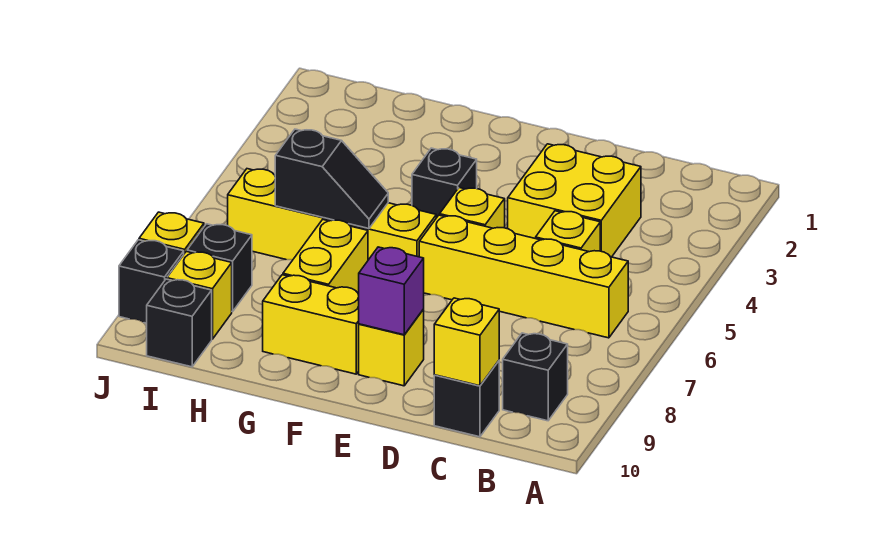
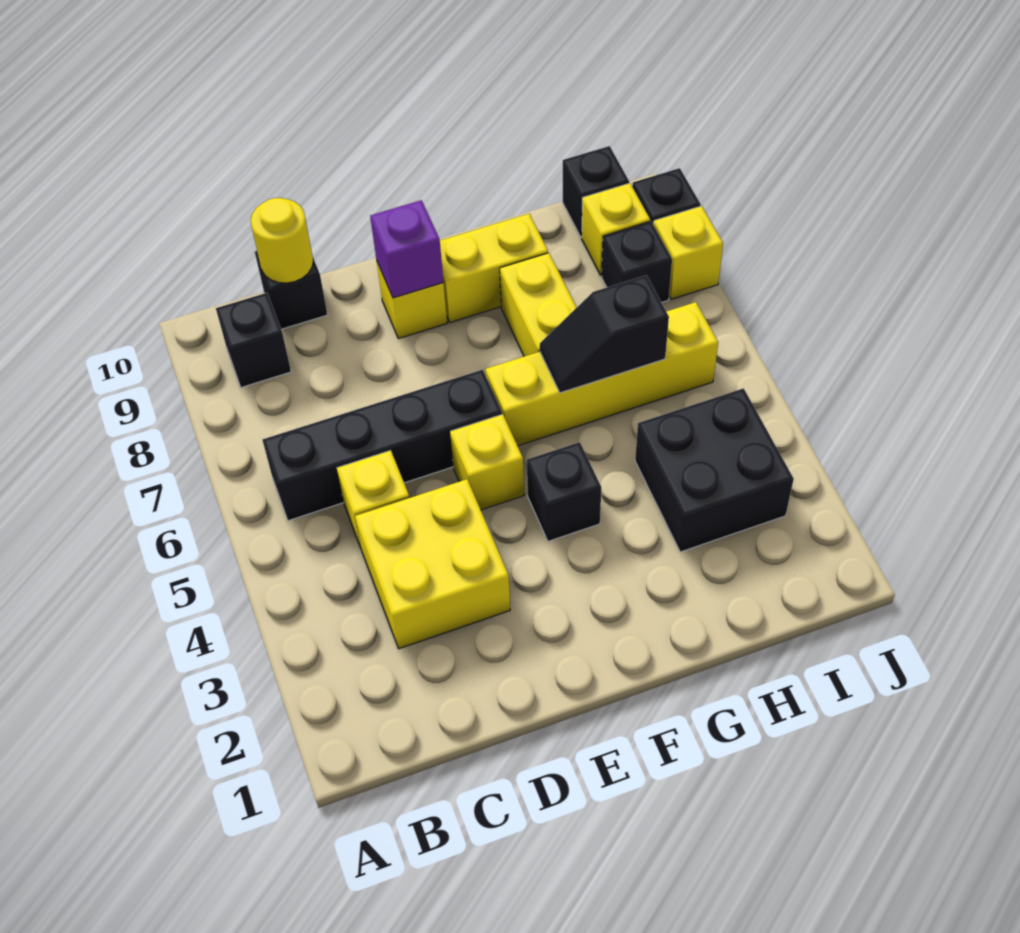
yellow 1x4 brick [419,215,628,338] -> black 1x4 brick [263,370,502,521]
yellow 1x1 brick [434,298,499,386] -> yellow 1x1 round brick [251,198,313,283]
none -> black 2x2 brick [635,388,794,552]

